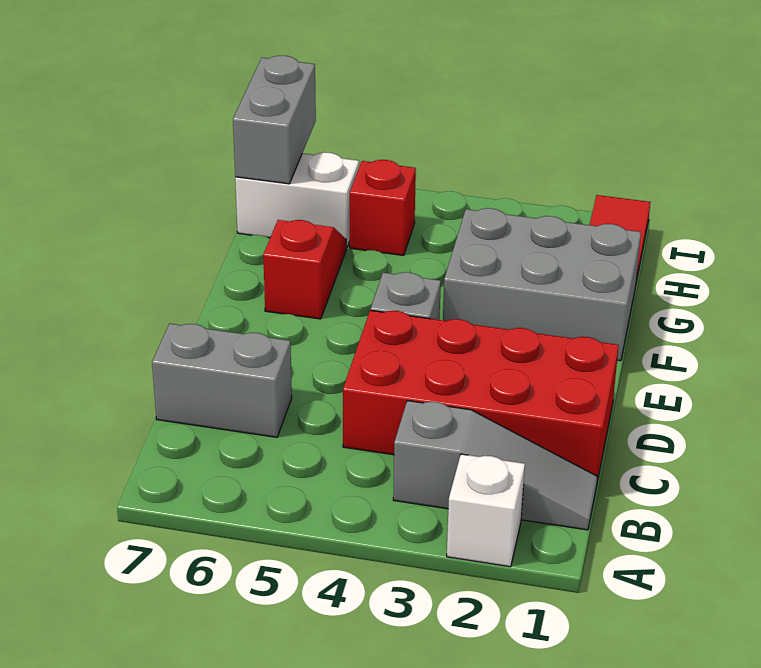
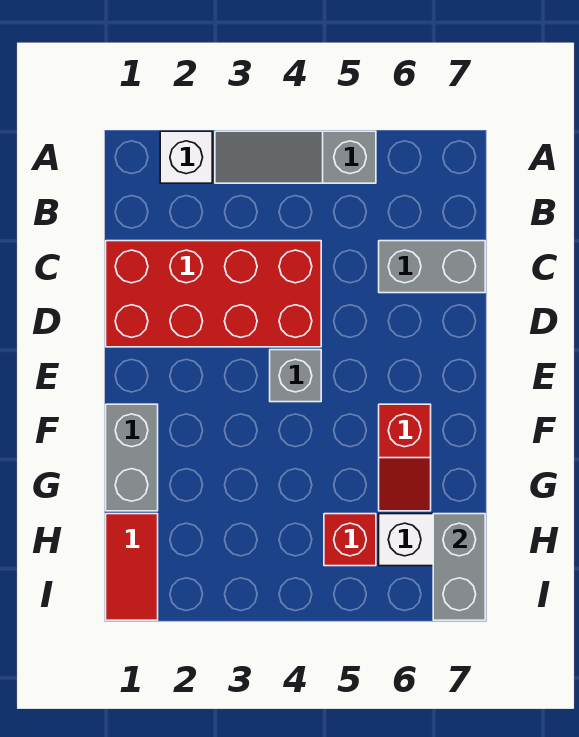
grey 1x3 slope [393,401,597,530] -> grey 1x3 slope moved to [215,131,376,183]
grey 2x3 brick [443,208,641,361] -> grey 1x2 brick [106,404,158,511]

